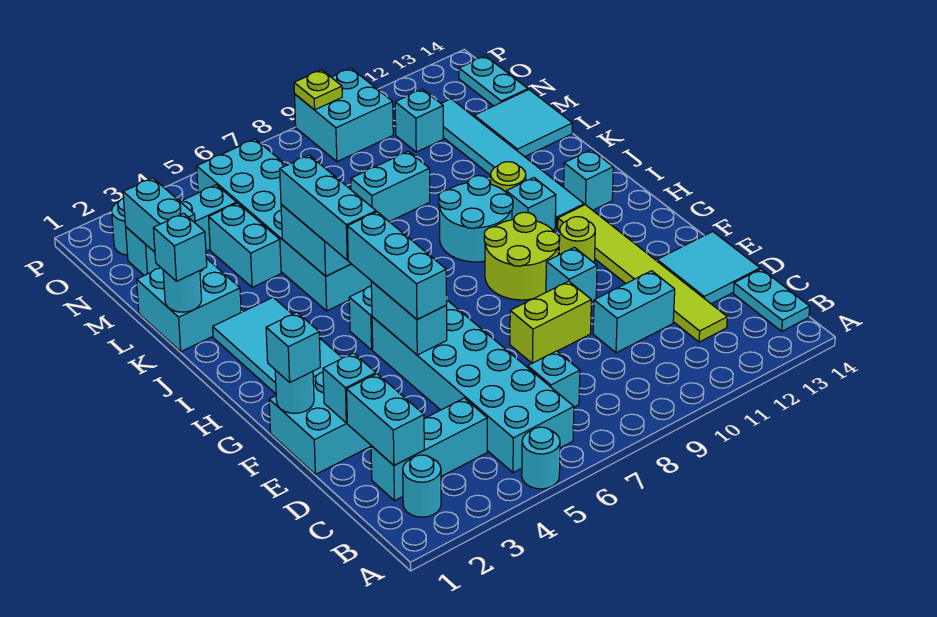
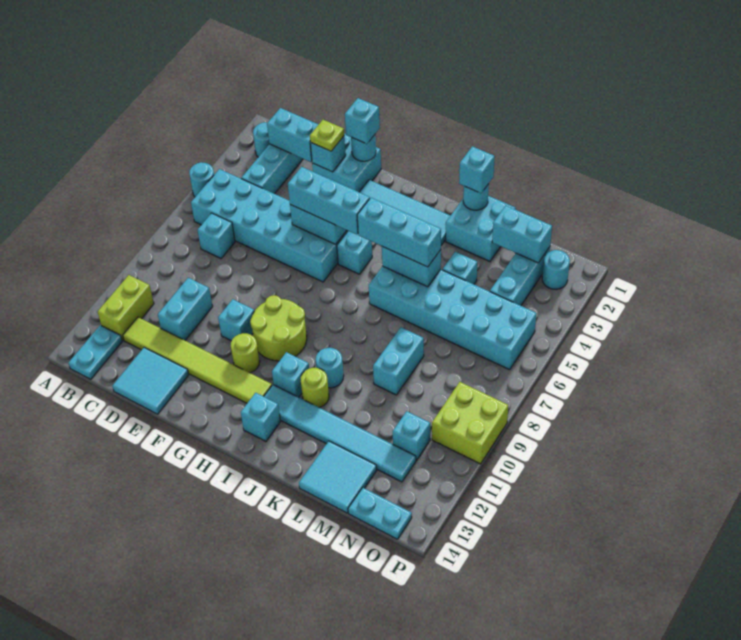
cyan 1x2 plate [734,269,810,331] -> cyan 1x2 plate turned to [68,325,122,379]
lime 1x2 brick [510,281,591,363] -> lime 1x2 brick moved to [98,275,154,340]
cyan 2x2 round brick [439,176,513,262] -> cyan 1x1 round brick [316,348,344,388]
cyan 1x2 brick [209,203,281,287] -> cyan 1x1 brick [443,252,477,284]
cyan 2x2 brick [295,68,393,162] -> lime 2x2 brick [432,382,508,464]
lime 1x1 plate [294,70,342,110] -> lime 1x1 plate moved to [310,120,344,151]

